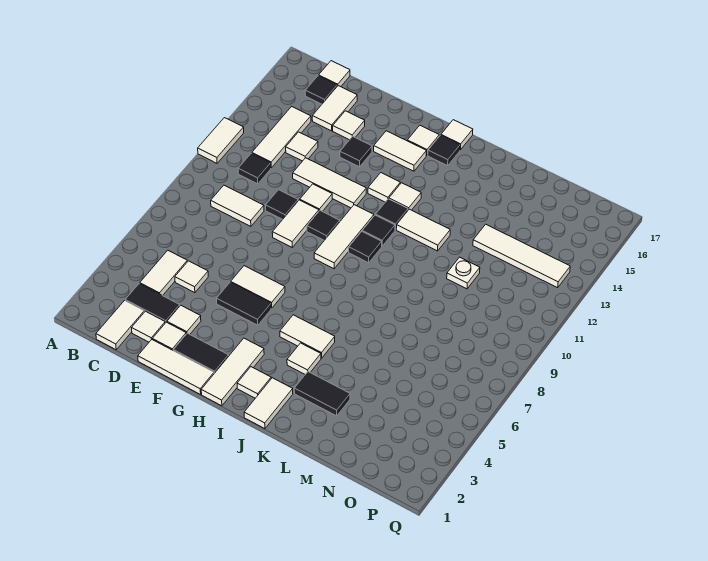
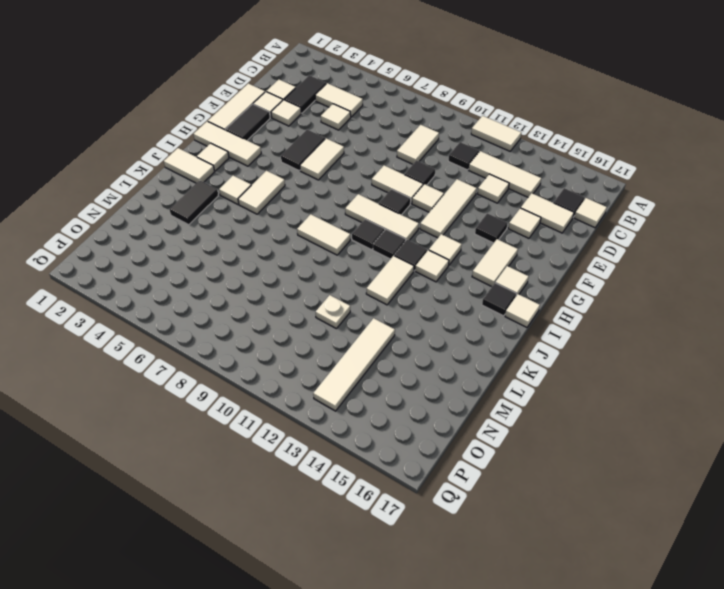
white 1x2 tile [96,300,144,350] -> white 1x2 tile moved to [297,214,350,255]

